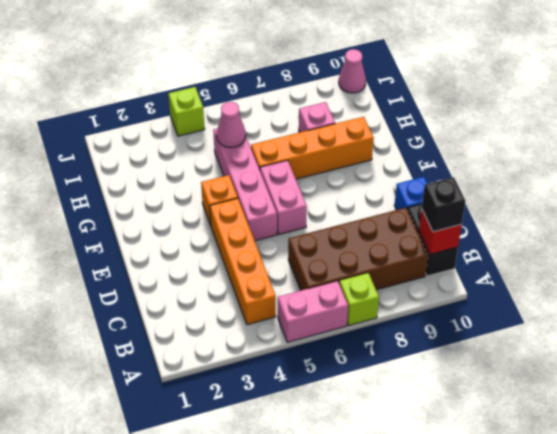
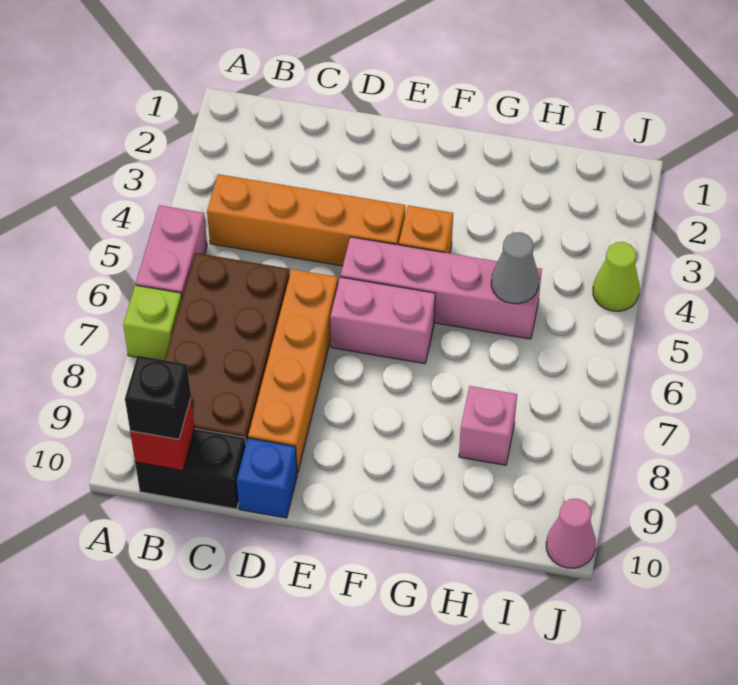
orange 1x4 brick [251,117,374,179] -> orange 1x4 brick moved to [248,269,338,474]
pink 1x1 cone [217,102,246,148] -> grey 1x1 cone [491,232,539,304]
lime 1x1 brick [168,87,205,136] -> lime 1x1 cone [593,242,640,311]

